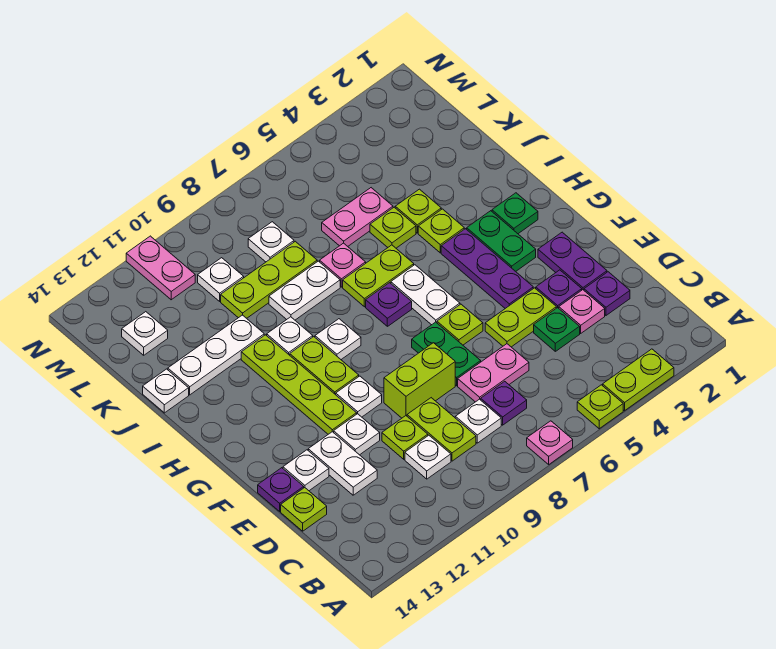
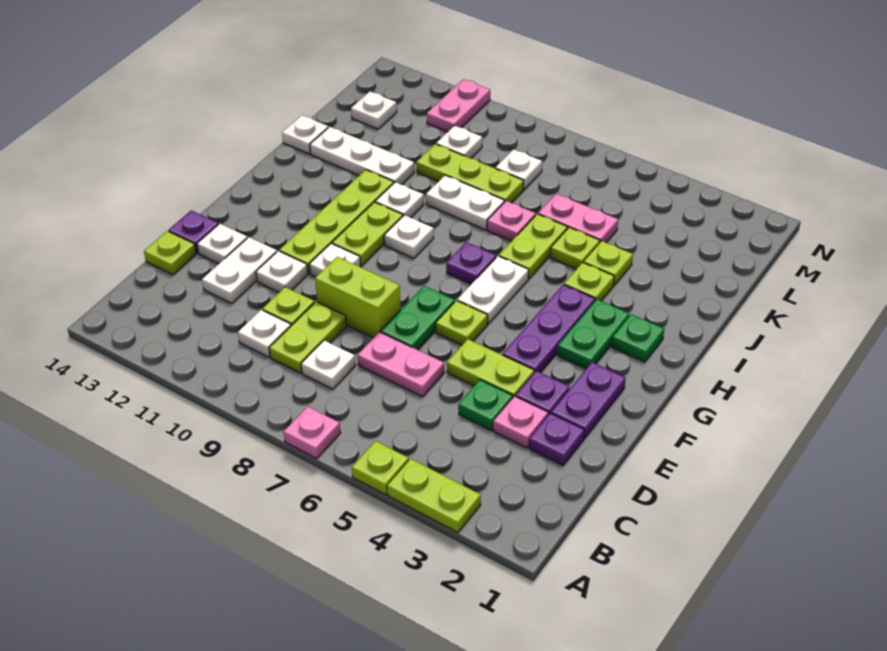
purple 1x1 plate [481,381,527,425] -> none
lime 1x2 plate [343,245,414,307] -> lime 1x2 plate turned to [499,214,567,279]

